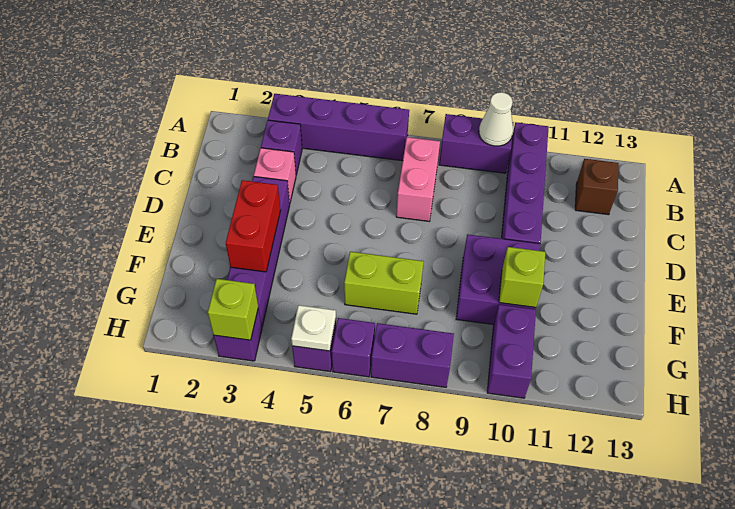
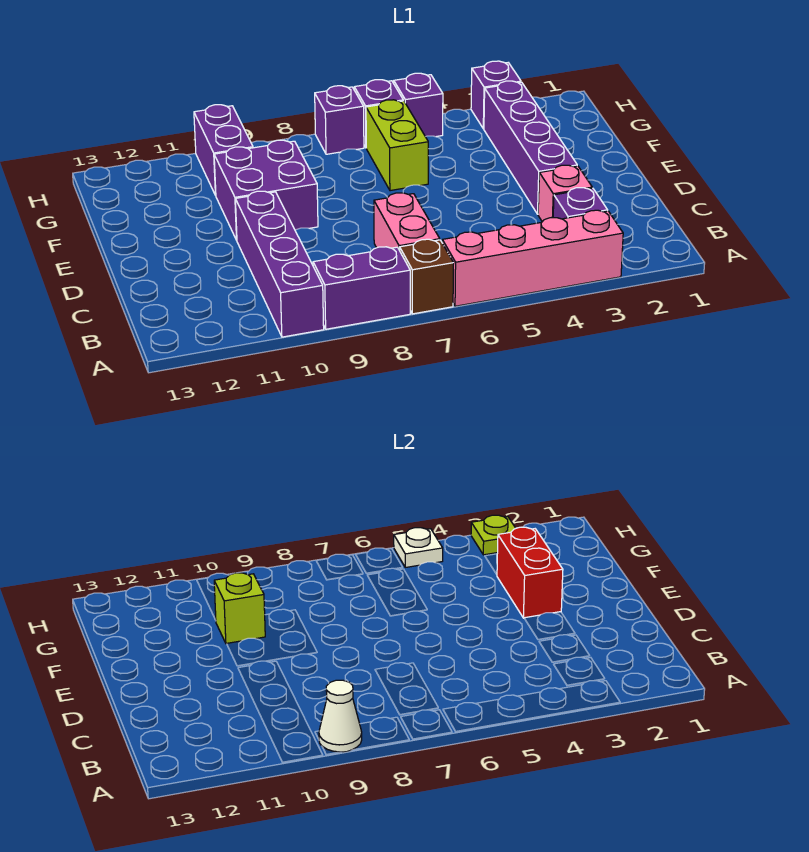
purple 1x4 brick [268,94,409,161] -> pink 1x4 brick [442,210,623,306]
brown 1x1 brick [575,159,619,215] -> brown 1x1 brick moved to [400,239,454,314]
lime 1x2 brick [344,252,424,314] -> lime 1x2 brick turned to [366,100,428,191]
lime 1x1 brick [208,279,258,340] -> lime 1x1 plate [471,515,516,555]
purple 1x2 brick [371,323,454,387] -> purple 1x1 brick [315,86,364,154]

